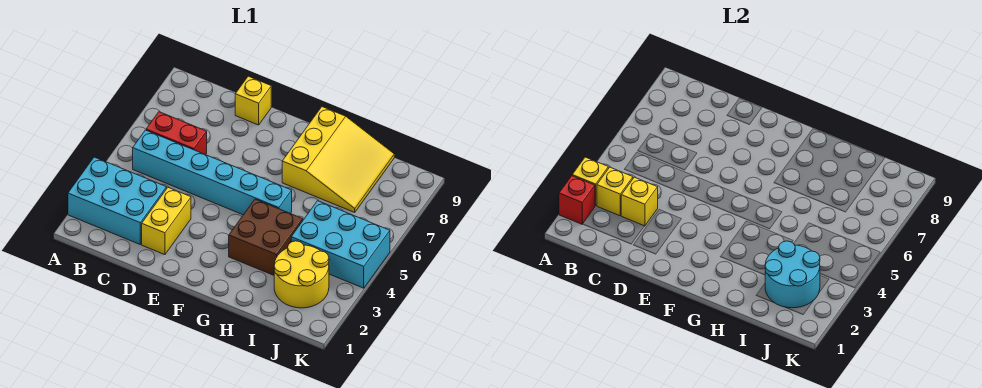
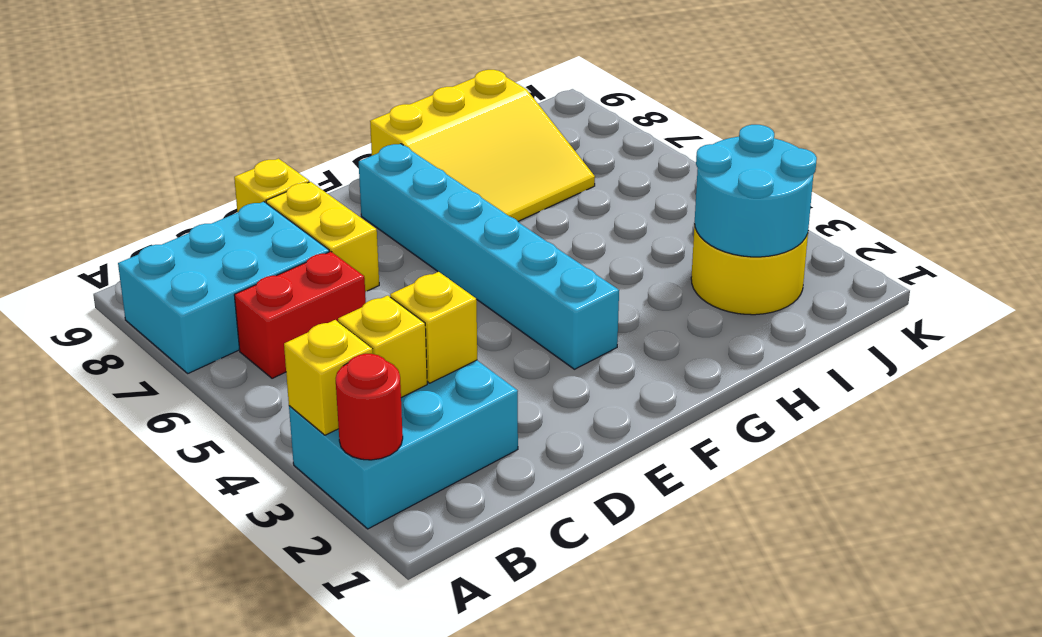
red 1x1 brick [559,176,595,224] -> red 1x1 round brick [336,354,403,460]
cyan 1x6 brick [133,130,292,215] -> cyan 1x6 brick turned to [359,144,619,369]
yellow 1x2 brick [142,188,191,255] -> yellow 1x2 brick moved to [266,182,379,292]
brown 2x2 brick [229,199,303,275] -> none
yellow 3x3 slope [282,107,394,212] -> yellow 3x3 slope turned to [370,70,595,221]
cyan 2x3 brick [291,201,390,288] -> cyan 2x3 brick moved to [118,202,329,373]

